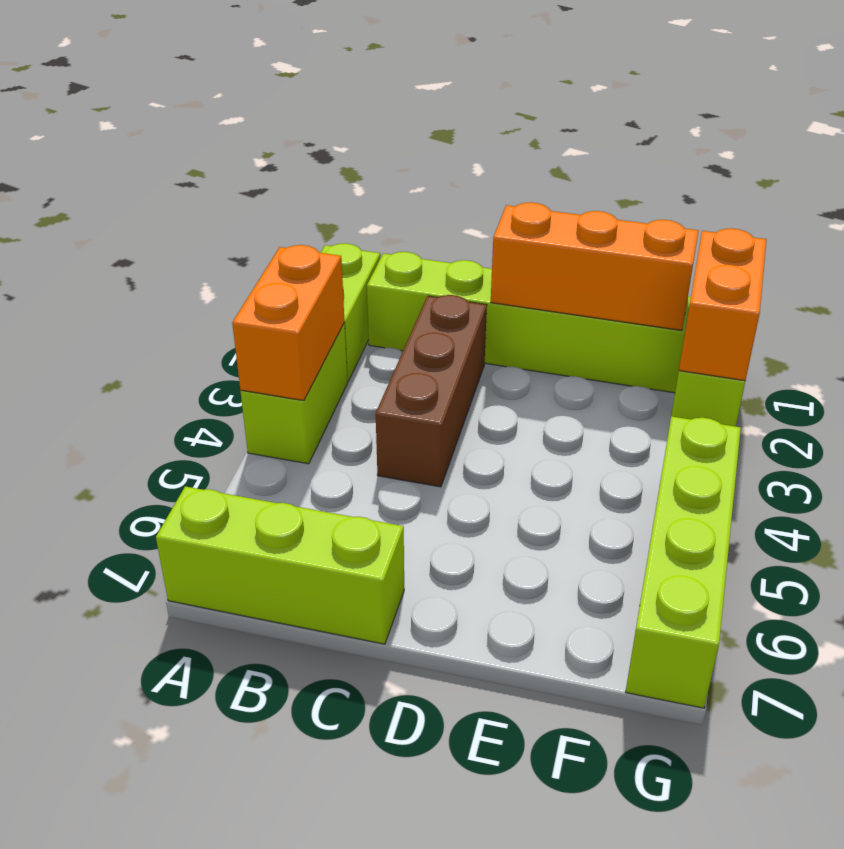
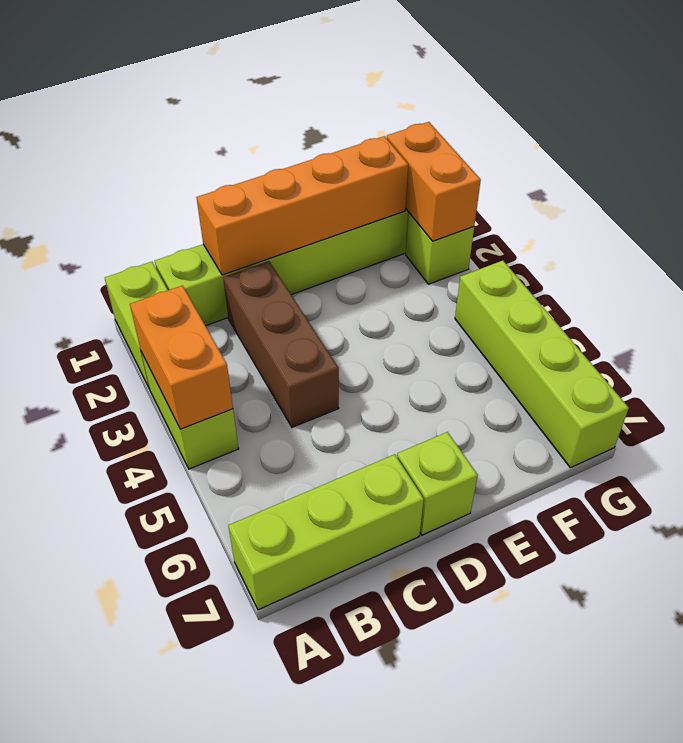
orange 1x3 brick [491,202,699,330] -> orange 1x4 brick [196,136,408,275]
none -> lime 1x1 brick [397,432,478,535]

